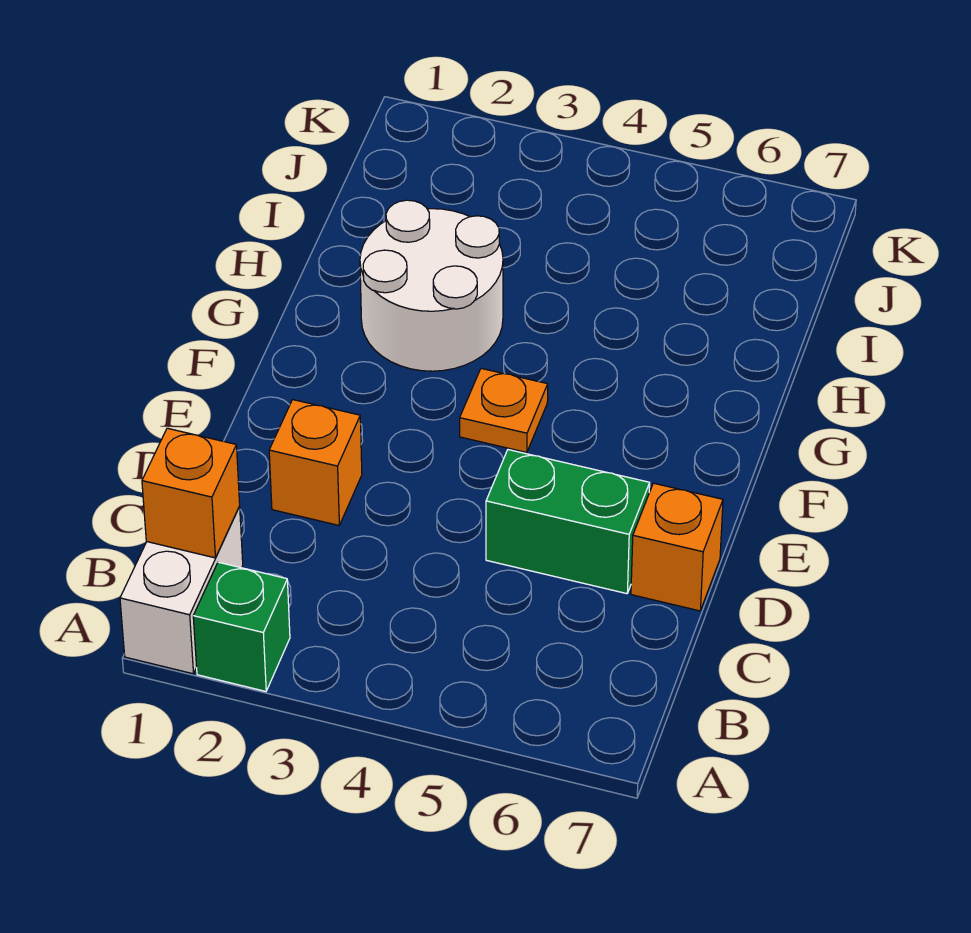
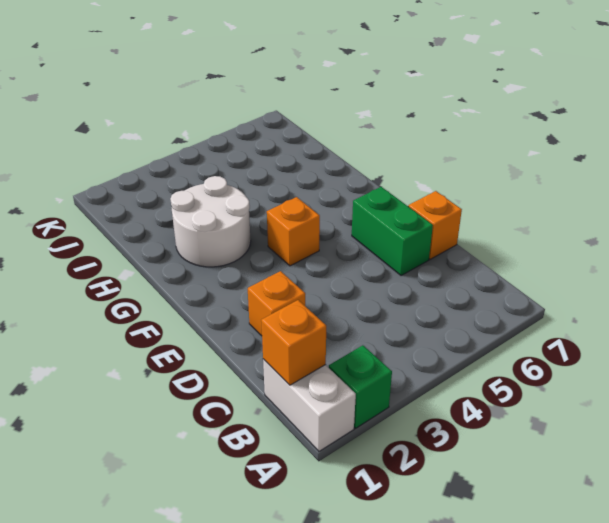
green 1x2 brick [486,450,650,594] -> green 1x2 brick turned to [352,187,433,276]
orange 1x1 plate [460,368,548,452] -> orange 1x1 brick [267,197,320,266]

